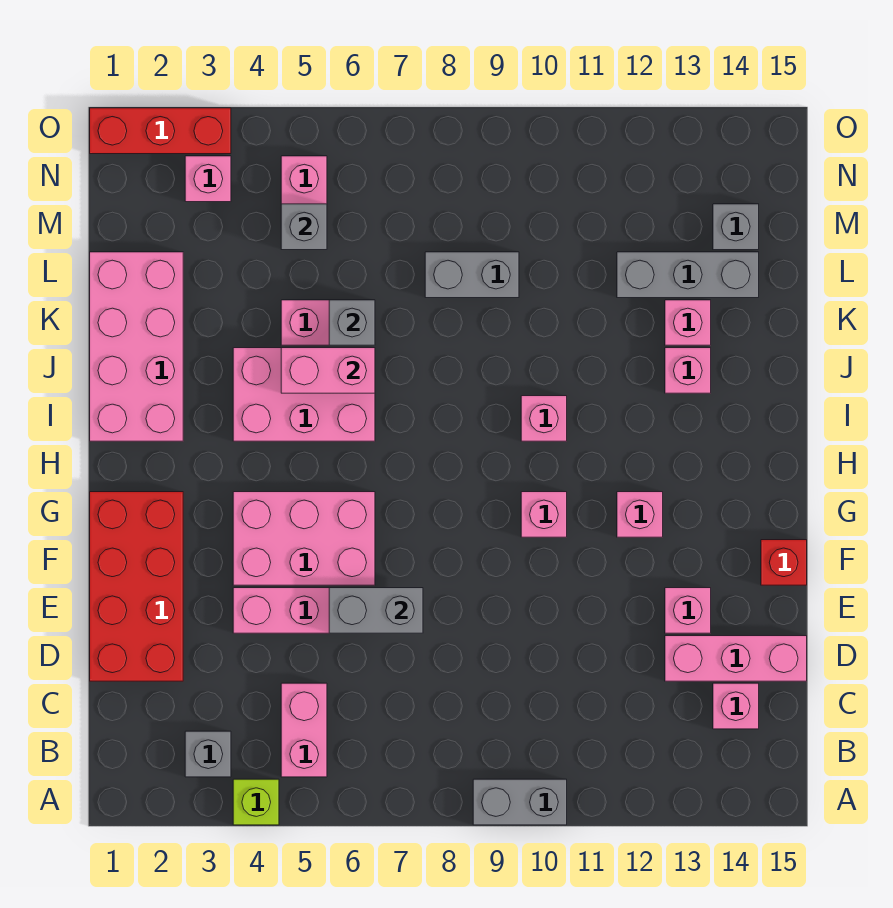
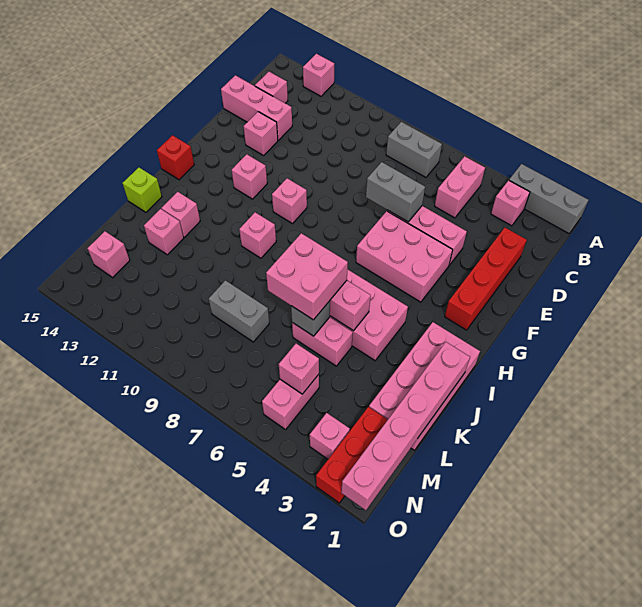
lime 1x1 brick [233,779,279,825] -> lime 1x1 brick moved to [123,168,162,212]
grey 1x2 brick [473,779,567,825] -> grey 1x2 brick moved to [386,122,442,177]
none -> pink 1x1 brick [303,54,334,96]
grey 1x1 brick [185,731,231,777] -> pink 1x1 brick [491,180,530,226]
red 2x4 brick [90,492,183,681] -> red 1x4 brick [445,228,527,330]
red 1x1 brick [761,540,807,585] -> red 1x1 brick moved to [157,135,194,180]
none -> pink 1x6 brick [341,342,470,510]
none -> pink 2x2 brick [266,233,348,320]
grey 1x3 brick [617,252,759,298] -> grey 1x3 brick moved to [509,164,588,234]
grey 1x1 brick [281,204,327,250] -> pink 1x1 brick [279,344,319,394]
grey 1x1 brick [713,204,759,250] -> pink 1x1 brick [88,231,130,278]
red 1x3 brick [90,108,231,154] -> red 1x3 brick turned to [316,407,388,503]

